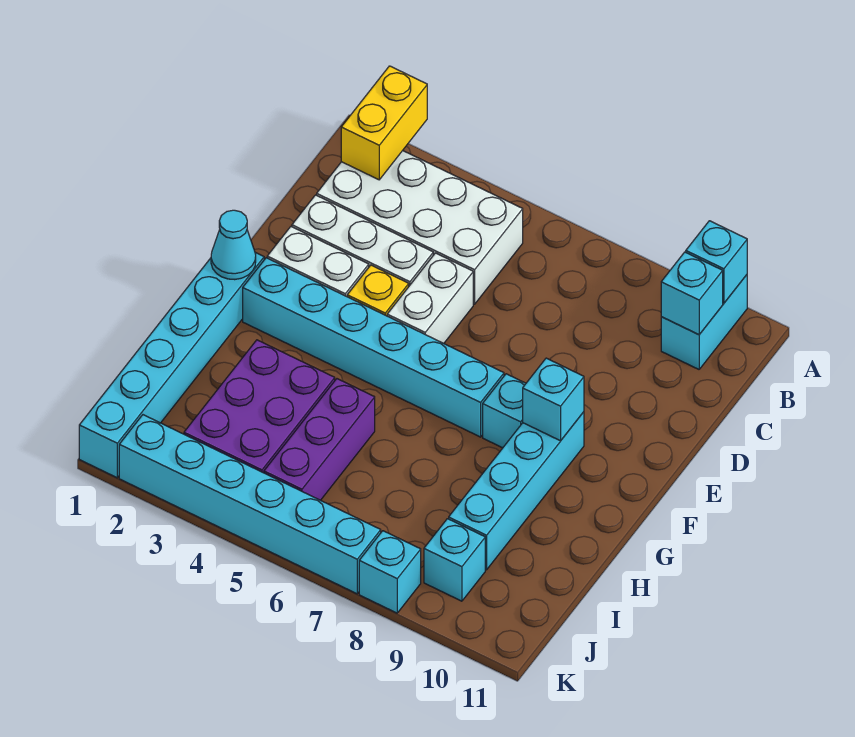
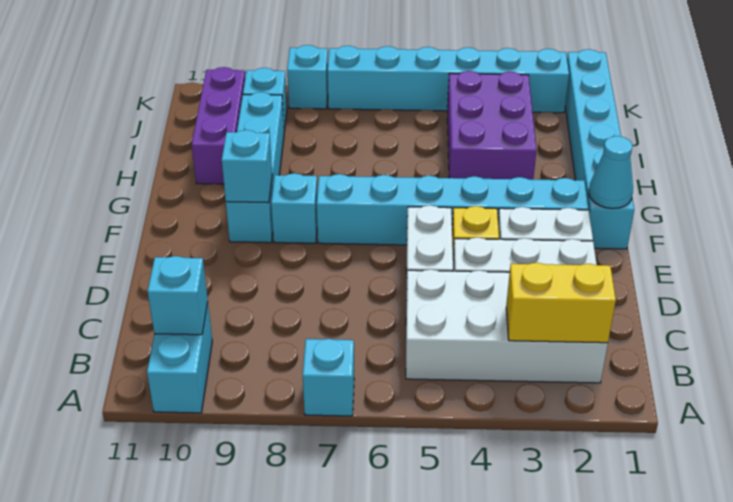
yellow 1x2 brick [341,66,427,180] -> yellow 1x2 brick turned to [506,263,616,343]
cyan 1x1 brick [686,221,747,303] -> cyan 1x1 brick moved to [303,339,354,416]
purple 1x3 brick [264,379,375,500] -> purple 1x3 brick moved to [192,67,245,184]

